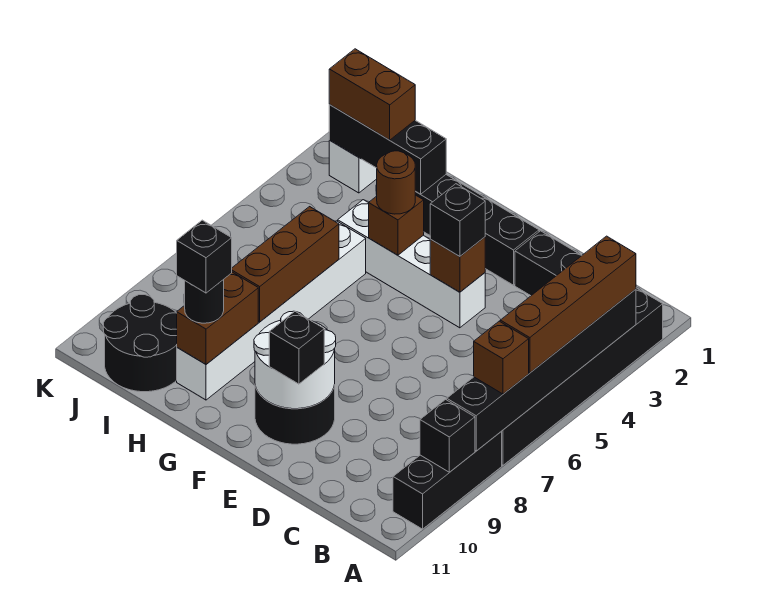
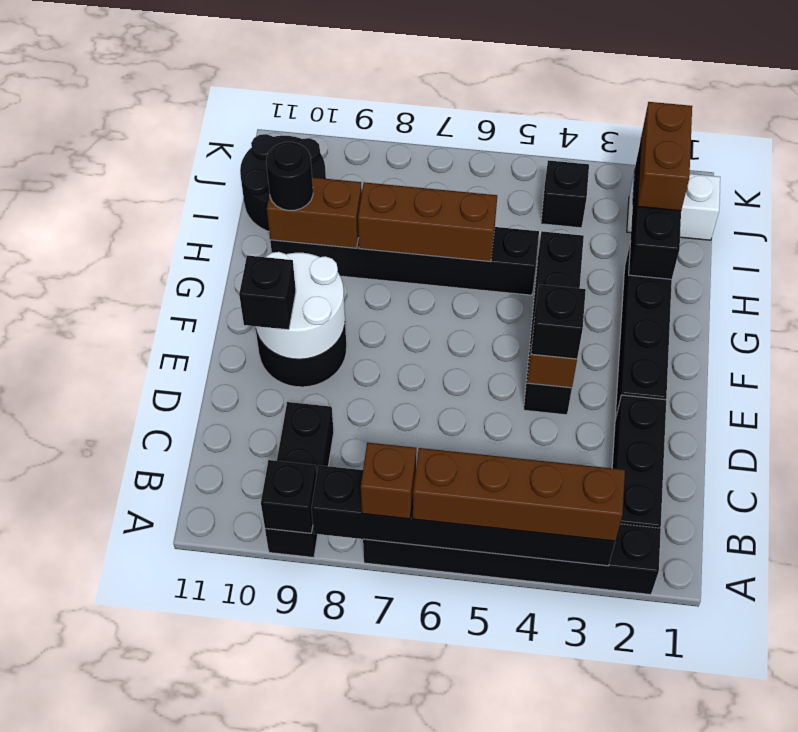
black 1x3 brick [393,431,502,529] -> black 1x3 brick turned to [265,402,334,557]
white 1x4 brick [338,200,485,328] -> black 1x4 brick [524,231,584,415]
brown 1x1 brick [369,195,424,255] -> none
brown 1x1 round brick [377,151,416,214] -> none
white 1x6 brick [177,221,366,400] -> black 1x6 brick [270,227,539,295]
black 1x1 brick [177,220,232,293] -> black 1x1 brick moved to [541,160,589,228]

